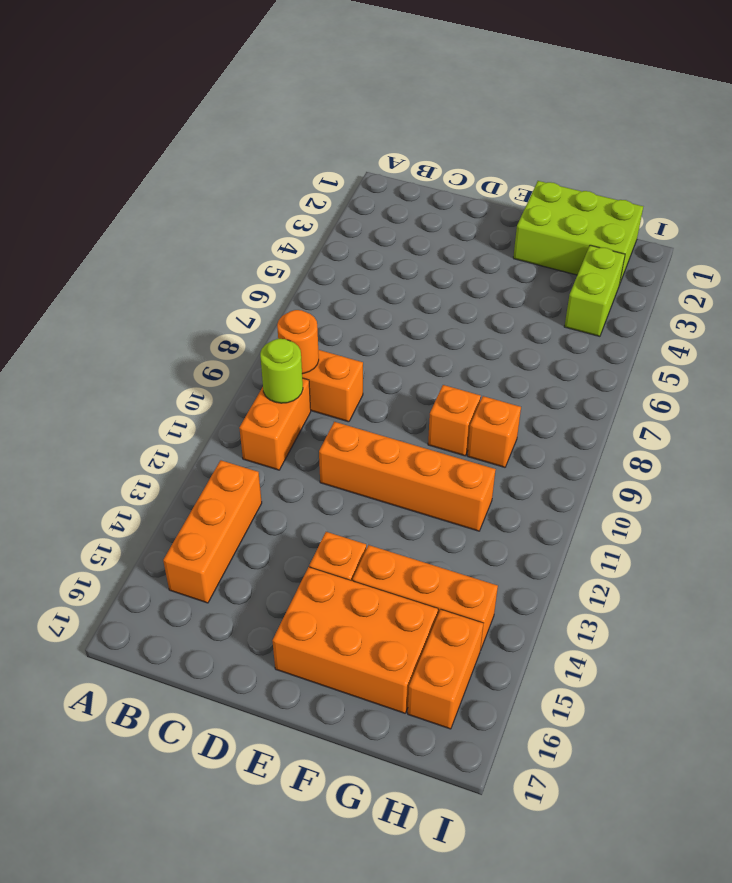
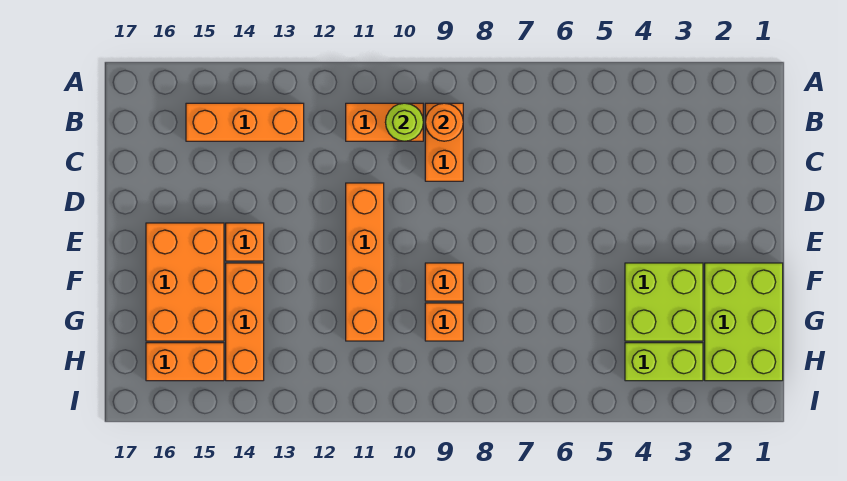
none -> lime 2x2 brick [625,263,703,341]

